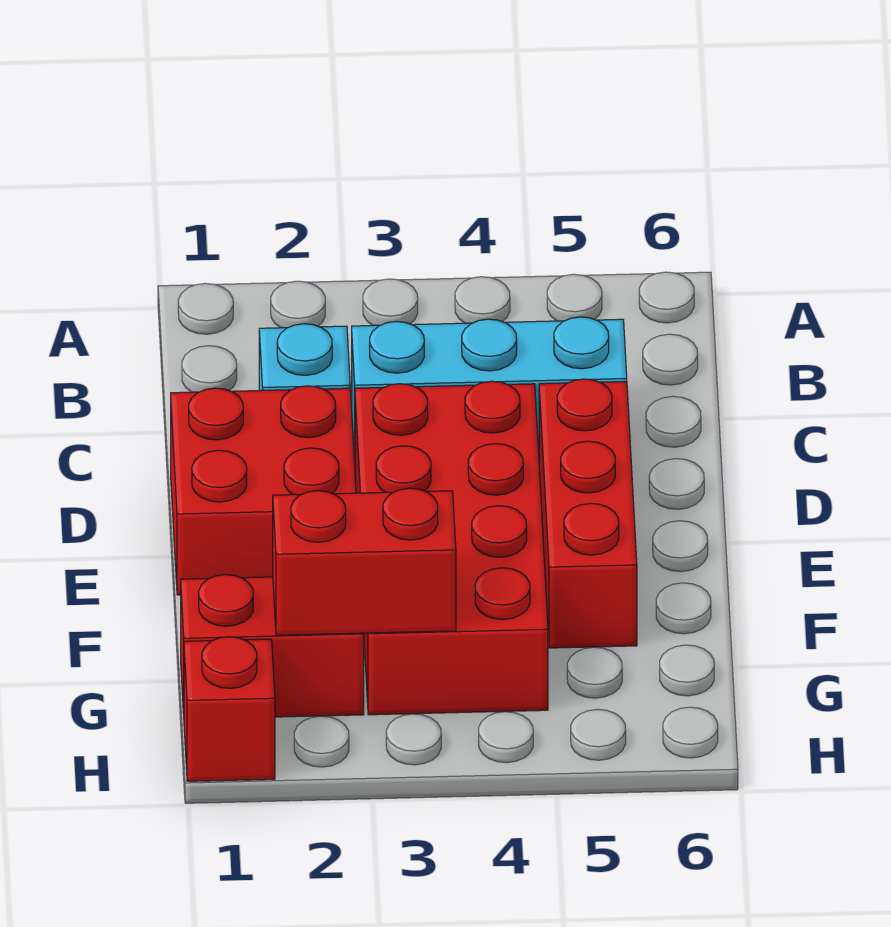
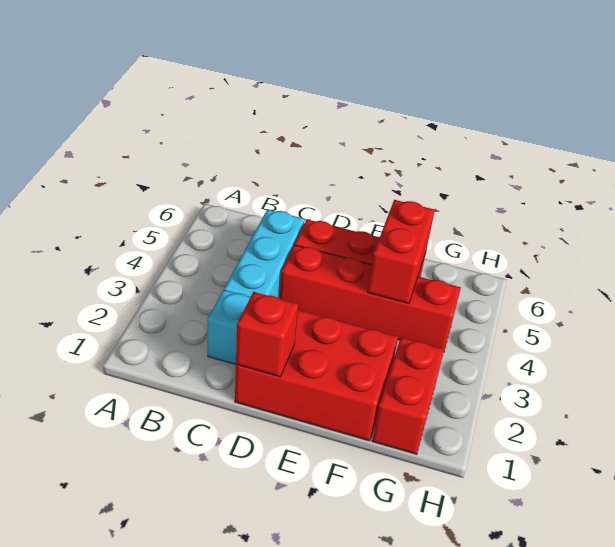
red 2x2 brick [171,386,356,595] -> red 2x3 brick [235,310,398,441]
red 2x4 brick [355,381,548,715] -> red 1x4 brick [280,245,461,351]
red 1x2 brick [273,488,456,635] -> red 1x2 brick moved to [367,200,435,303]
red 1x1 brick [184,637,275,781] -> red 1x1 brick moved to [236,292,298,377]

